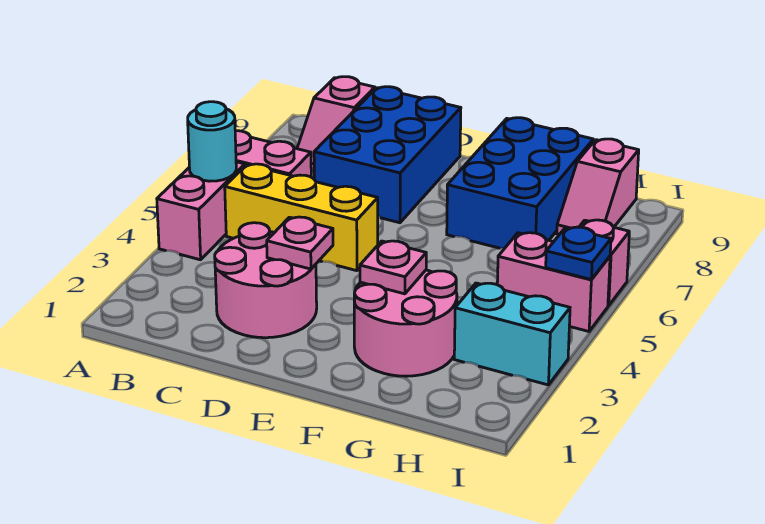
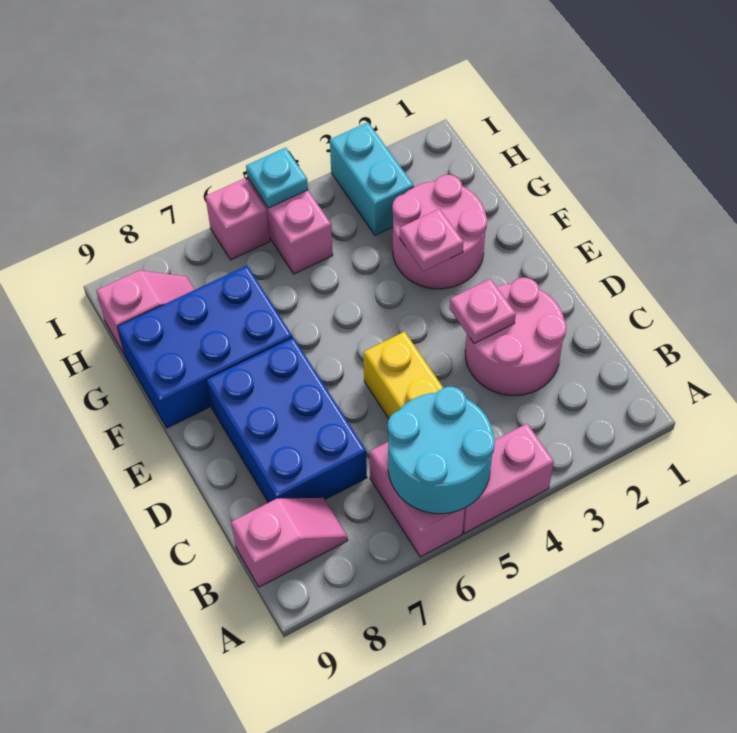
cyan 1x1 round brick [188,102,236,181] -> cyan 2x2 round brick [388,387,495,514]
blue 2x3 brick [314,87,461,223] -> blue 2x3 brick turned to [207,337,367,503]
blue 1x1 plate [546,227,611,279] -> cyan 1x1 plate [246,148,308,208]

